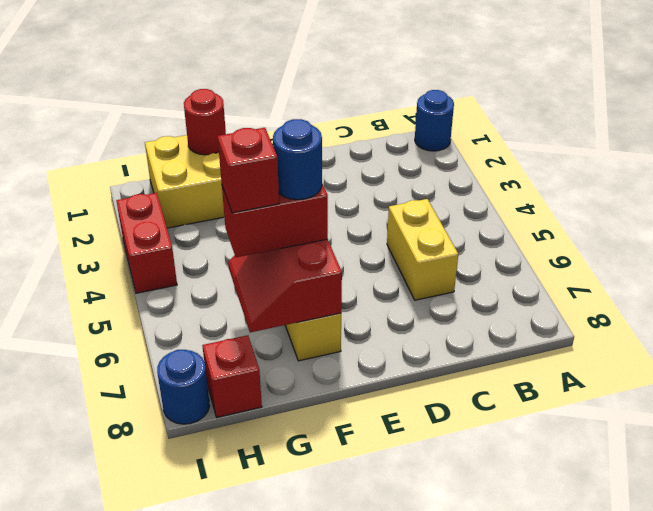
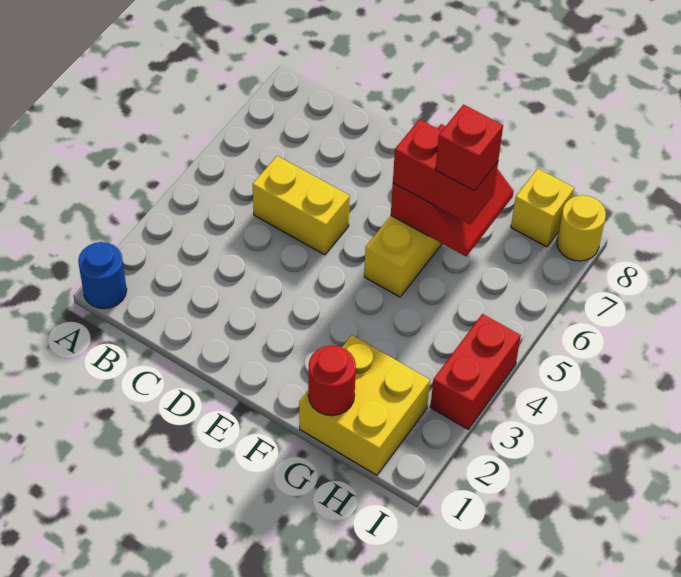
yellow 1x2 brick [387,199,458,300] -> yellow 1x2 brick turned to [253,156,350,255]
blue 1x1 round brick [273,119,322,200] -> none
red 1x1 brick [202,335,262,417] -> yellow 1x1 brick [511,168,574,247]
blue 1x1 round brick [157,350,210,424] -> yellow 1x1 round brick [557,195,606,261]

